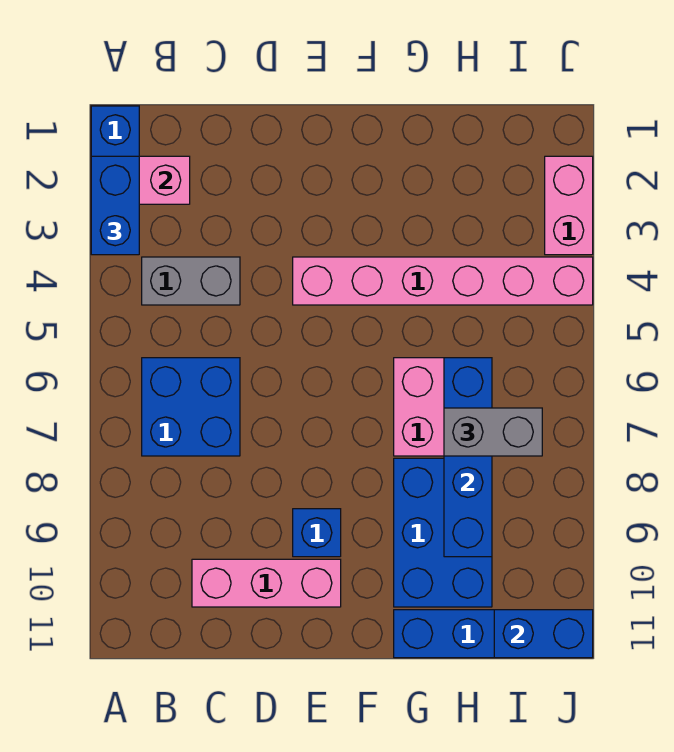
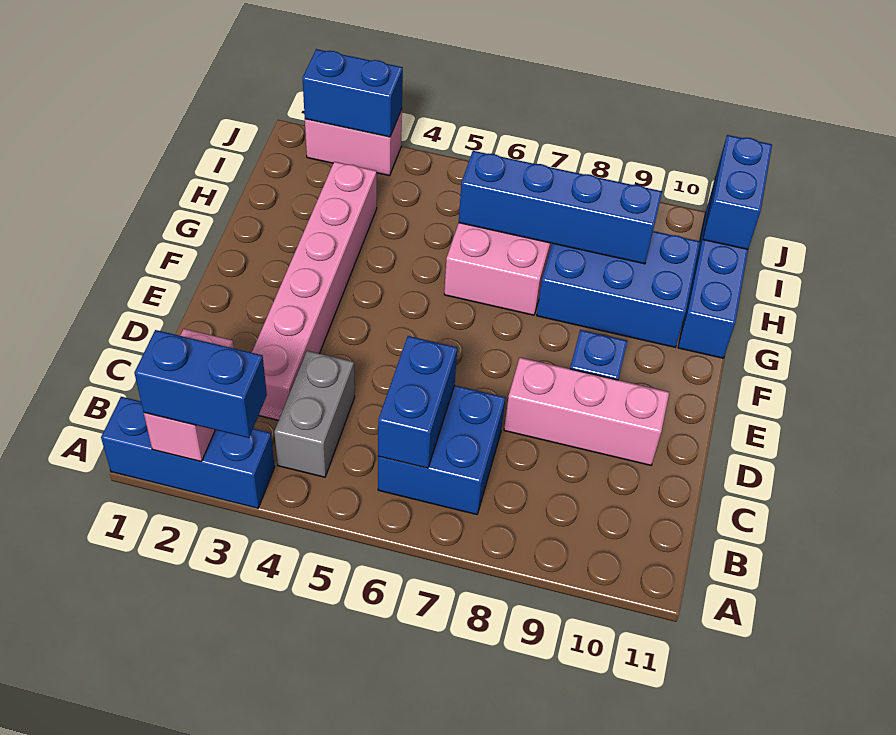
none -> blue 1x2 brick [378,336,457,468]
pink 1x3 brick [192,559,341,607] -> pink 1x3 brick turned to [504,358,669,465]
pink 1x6 brick [293,257,593,305] -> pink 1x6 brick moved to [252,162,377,420]
grey 1x2 brick [444,408,542,456] -> none
none -> blue 1x2 brick [303,49,403,137]

